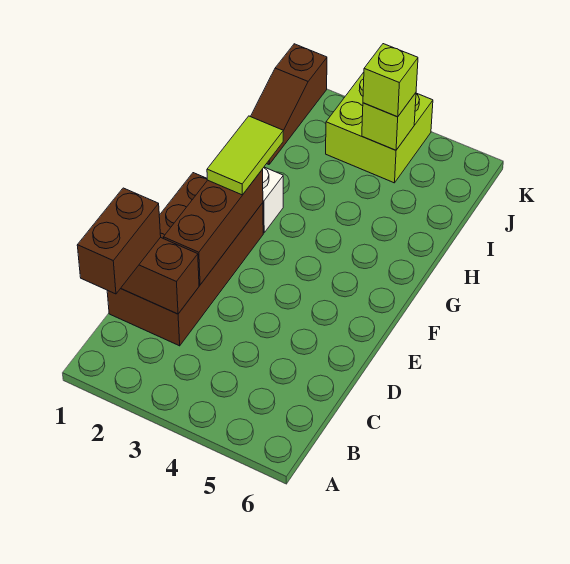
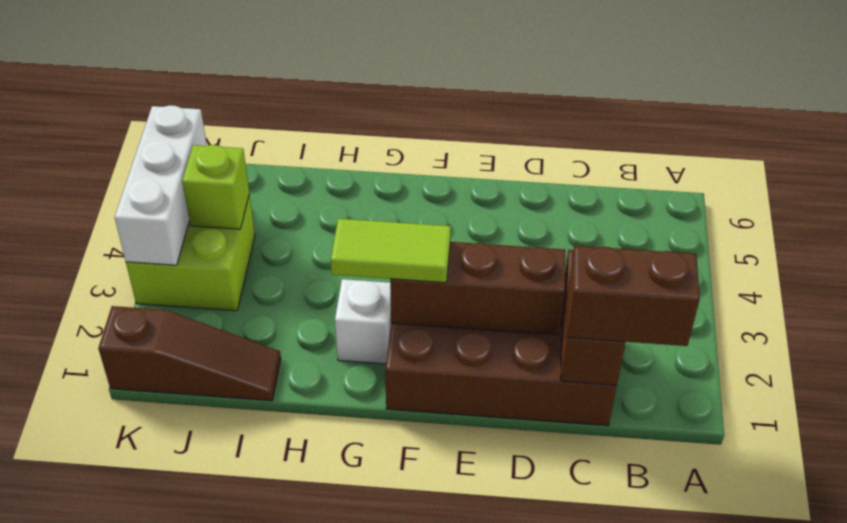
lime 1x1 brick [363,44,418,117] -> none
none -> white 1x3 brick [115,105,207,265]

